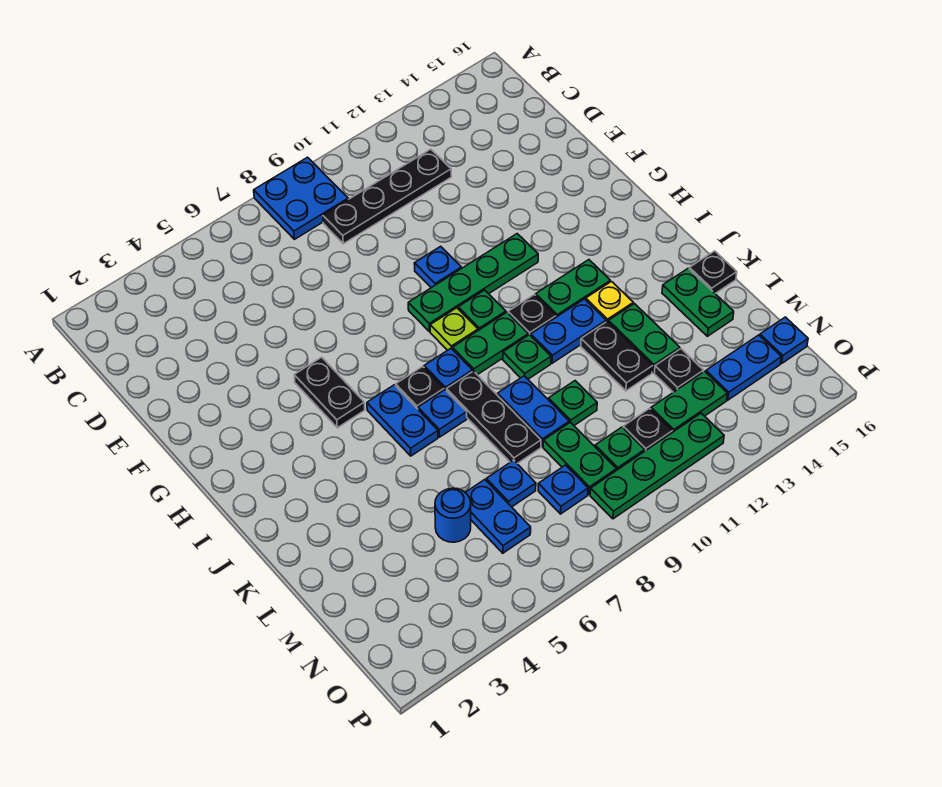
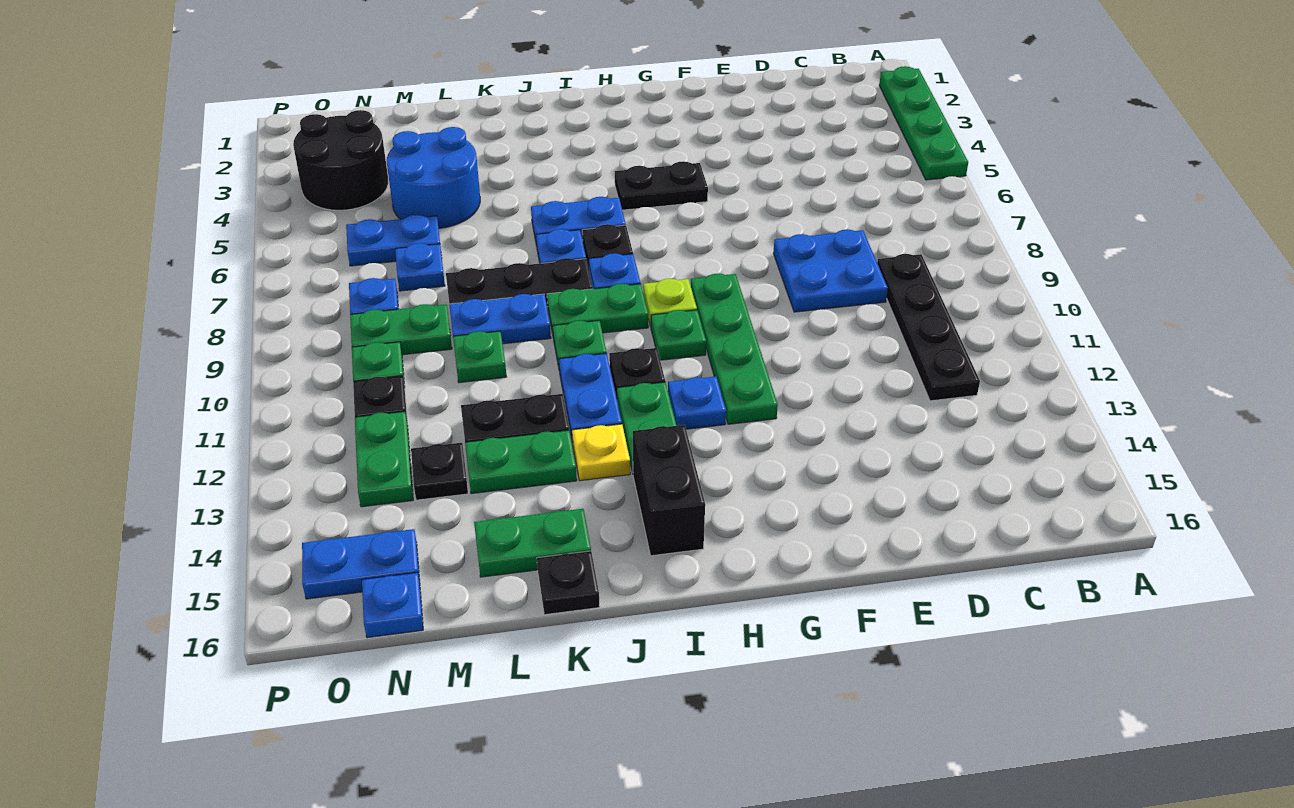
blue 2x2 plate [254,157,348,239] -> blue 2x2 plate moved to [773,230,888,312]
blue 1x1 plate [414,246,462,288] -> blue 1x1 plate moved to [668,376,726,429]
green 1x2 plate [452,312,528,375] -> green 1x2 plate turned to [547,284,648,334]
none -> black 1x2 brick [633,425,705,556]
blue 1x1 round brick [435,488,471,542] -> blue 2x2 round brick [387,127,480,228]
none -> black 2x2 round brick [293,110,388,210]
blue 1x2 plate [706,335,781,400] -> blue 1x2 plate turned to [302,529,420,599]
green 1x4 plate [590,413,724,519] -> green 1x4 plate moved to [879,66,968,180]

